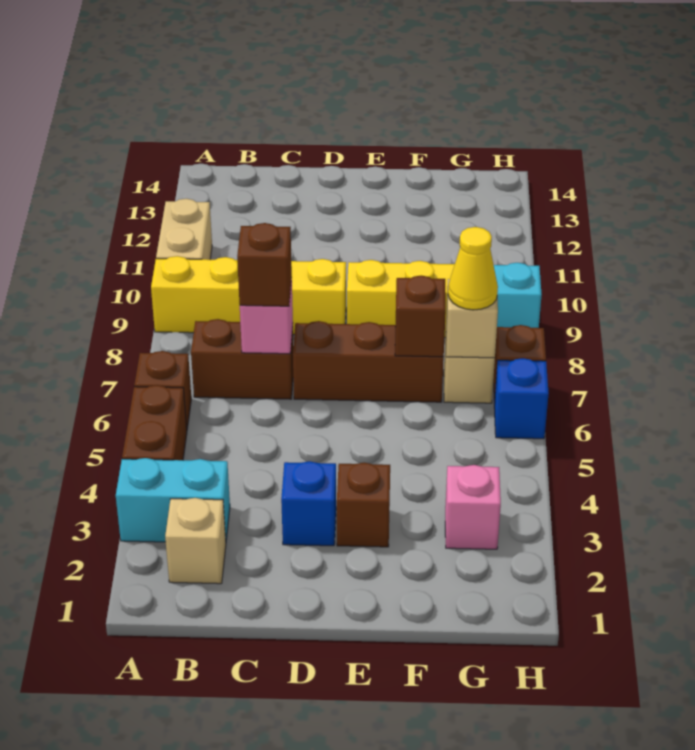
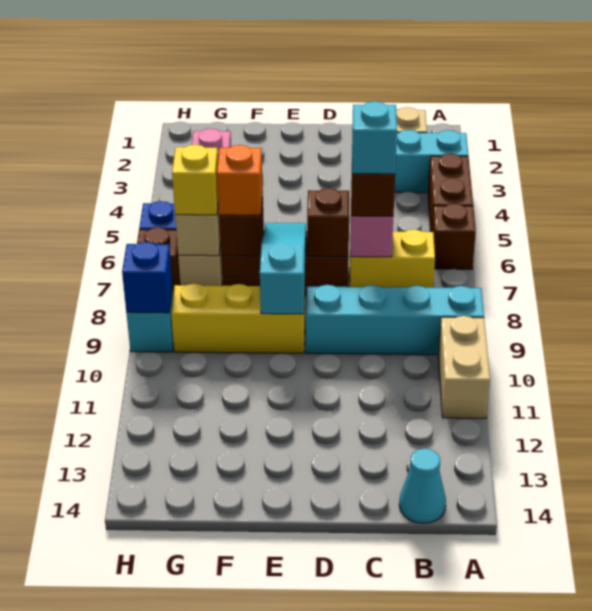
yellow 1x4 brick [151,256,346,335] -> cyan 1x4 brick [306,285,484,355]
brown 1x2 brick [191,319,293,399] -> yellow 1x2 brick [350,229,435,288]
none -> cyan 1x1 cone [399,448,446,523]
none -> cyan 1x1 brick [352,101,397,174]
blue 1x1 brick [281,461,336,546] -> blue 1x1 brick moved to [122,242,172,313]
brown 1x1 brick [337,463,390,547] -> brown 1x1 brick moved to [307,188,349,257]
none -> cyan 1x3 slope [260,223,306,314]
none -> orange 1x1 brick [217,145,263,215]
yellow 1x1 cone [448,227,498,310] -> yellow 1x1 brick [172,145,218,215]

